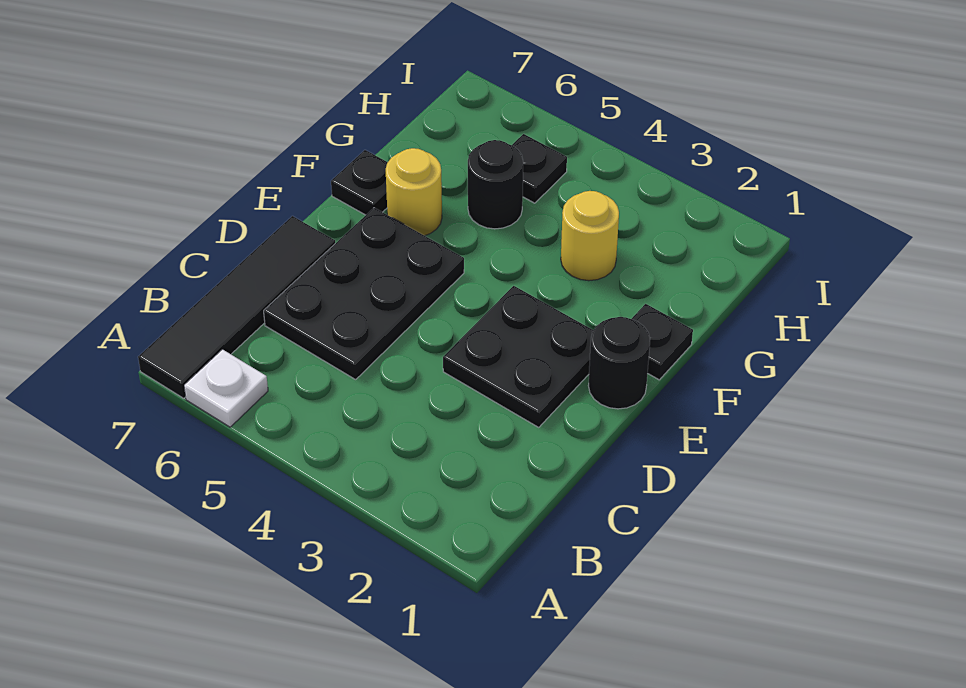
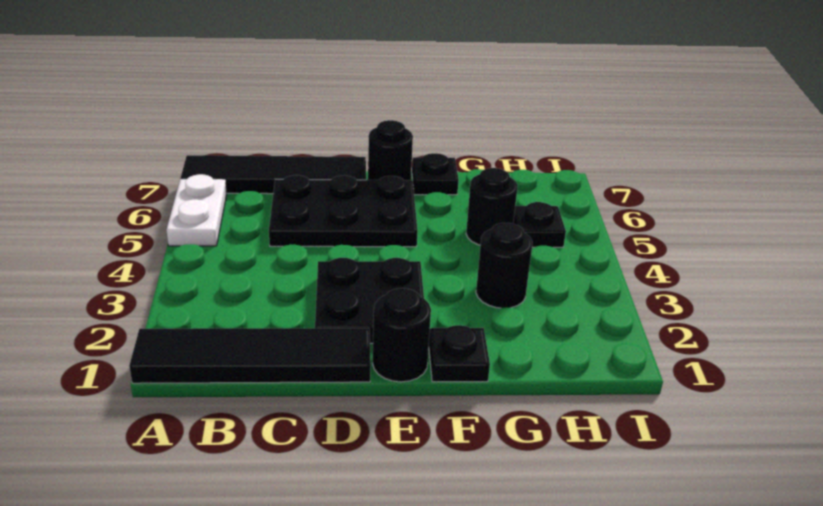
none -> black 1x4 tile [129,328,371,383]
white 1x1 plate [184,349,268,427] -> white 1x2 plate [166,174,227,246]
none -> black 1x1 round brick [368,120,413,180]
yellow 1x1 round brick [386,148,442,236] -> none
yellow 1x1 round brick [561,191,619,281] -> black 1x1 round brick [476,223,532,308]

